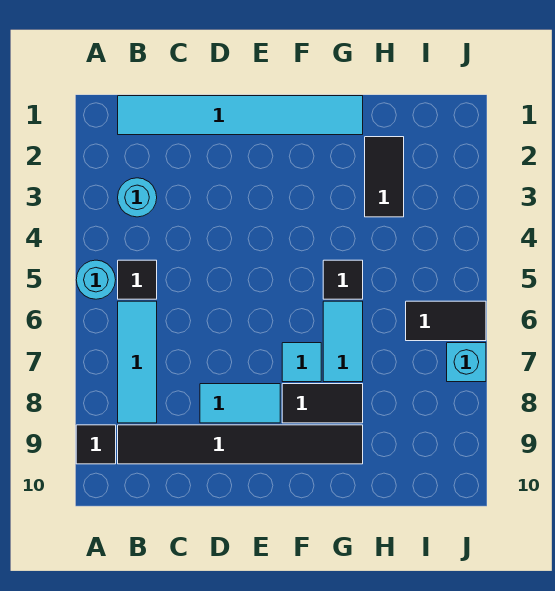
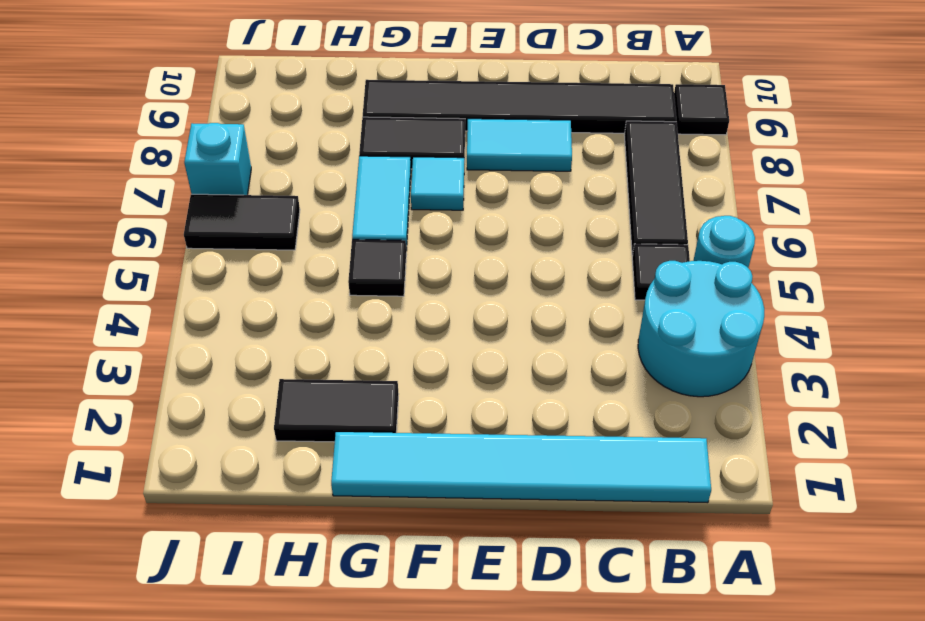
cyan 1x1 round brick [118,178,157,217] -> cyan 2x2 round brick [638,261,764,397]
cyan 1x3 tile [118,301,157,423] -> black 1x3 tile [624,121,688,255]
black 1x2 tile [365,137,404,217] -> black 1x2 tile turned to [274,379,399,442]

